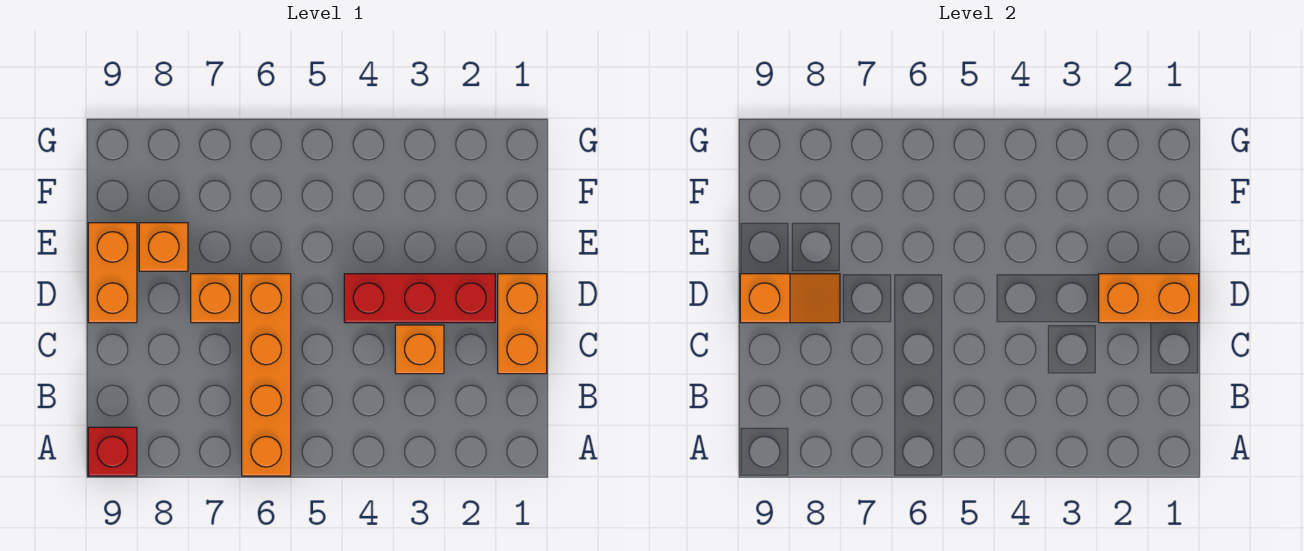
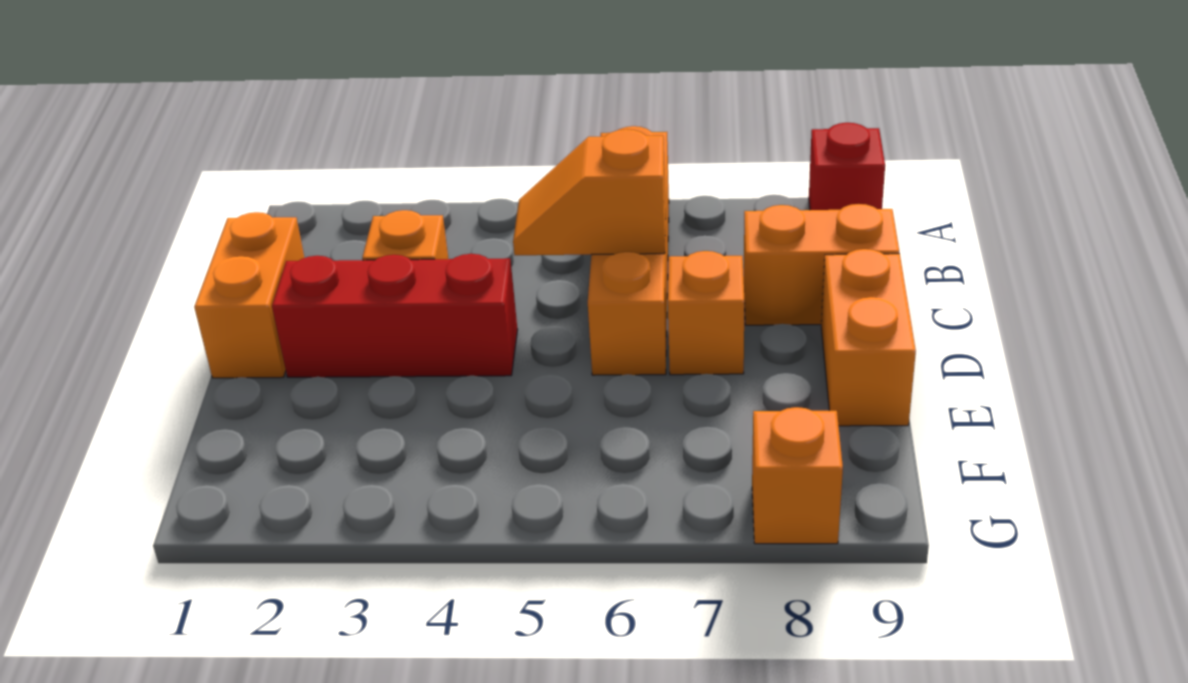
orange 1x2 brick [1099,274,1199,323] -> orange 1x2 brick moved to [744,204,899,325]
orange 1x2 slope [740,274,840,323] -> orange 1x2 slope moved to [513,129,666,255]
orange 1x1 brick [139,223,188,271] -> orange 1x1 brick moved to [752,407,843,544]

